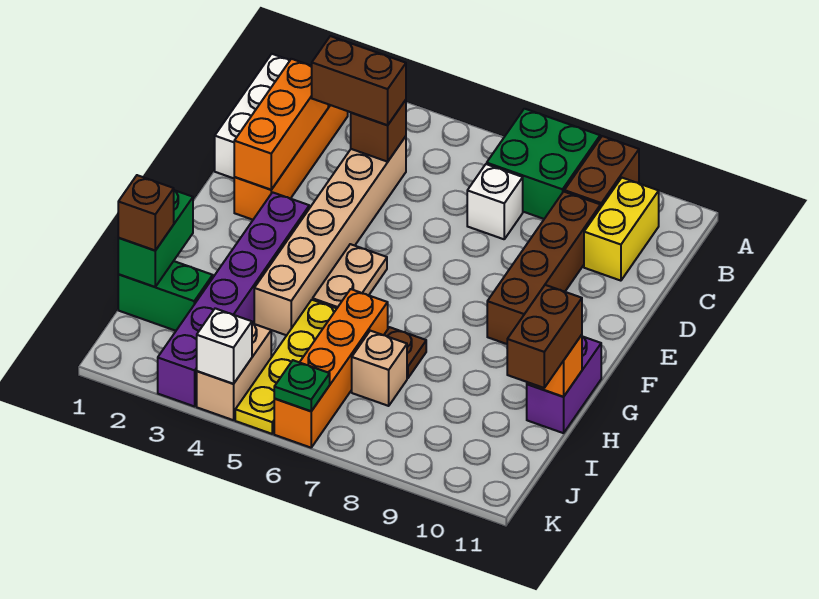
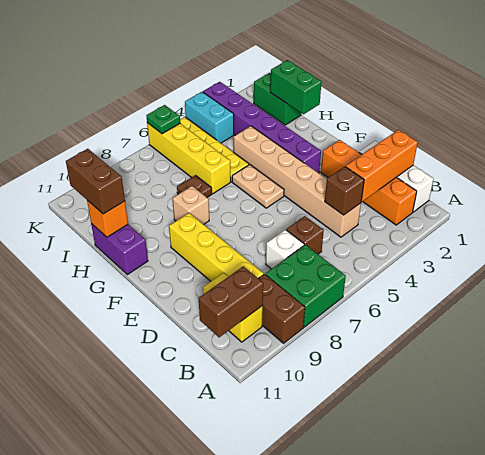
orange 1x3 brick [234,59,328,190] -> orange 1x3 brick turned to [346,130,418,202]
brown 1x2 brick [312,36,406,125] -> brown 1x2 brick moved to [199,266,263,337]
brown 1x4 brick [487,192,601,344] -> yellow 1x4 brick [169,213,264,281]
orange 1x4 brick [274,289,388,448] -> yellow 1x4 brick [147,123,231,194]
green 1x2 brick [118,261,213,331] -> green 1x2 brick turned to [254,73,301,125]
brown 1x1 brick [118,175,174,250] -> brown 1x1 brick moved to [286,216,324,254]
tan 1x1 brick [352,331,407,406] -> tan 1x1 brick moved to [173,186,209,224]
tan 1x2 brick [197,323,271,420] -> cyan 1x2 brick [185,92,234,143]
white 1x1 brick [197,308,252,384] -> none

